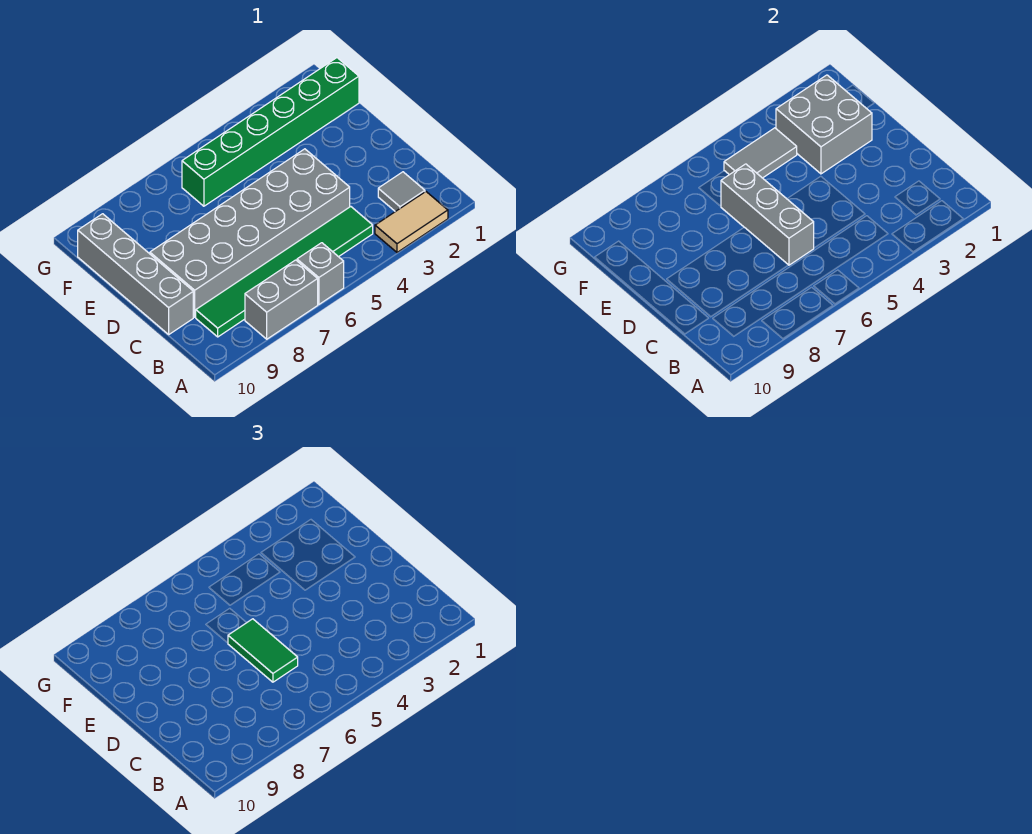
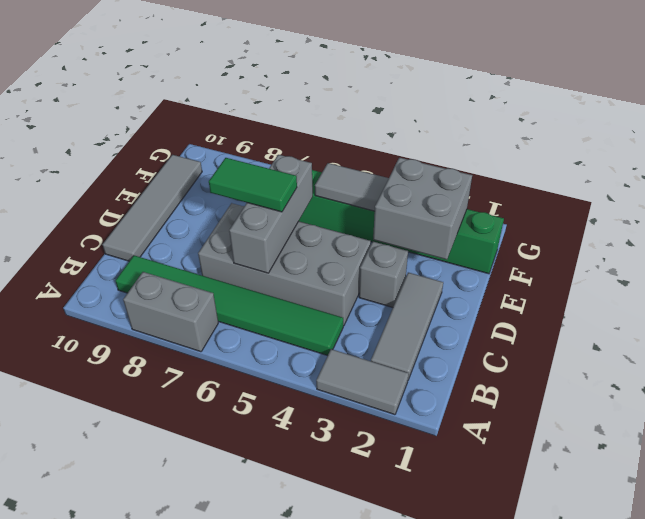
tan 1x2 tile [375,192,448,252] -> grey 1x2 tile [316,349,409,415]
grey 1x1 brick [297,243,344,304] -> grey 1x1 brick moved to [359,242,408,307]
grey 1x1 tile [378,172,425,212] -> grey 1x3 tile [371,273,443,380]
grey 2x6 brick [150,149,350,317] -> grey 2x4 brick [198,203,371,326]
green 1x2 tile [228,619,298,682] -> green 1x2 tile turned to [209,158,297,212]
grey 1x4 brick [78,214,193,334] -> grey 1x4 tile [103,155,202,261]

